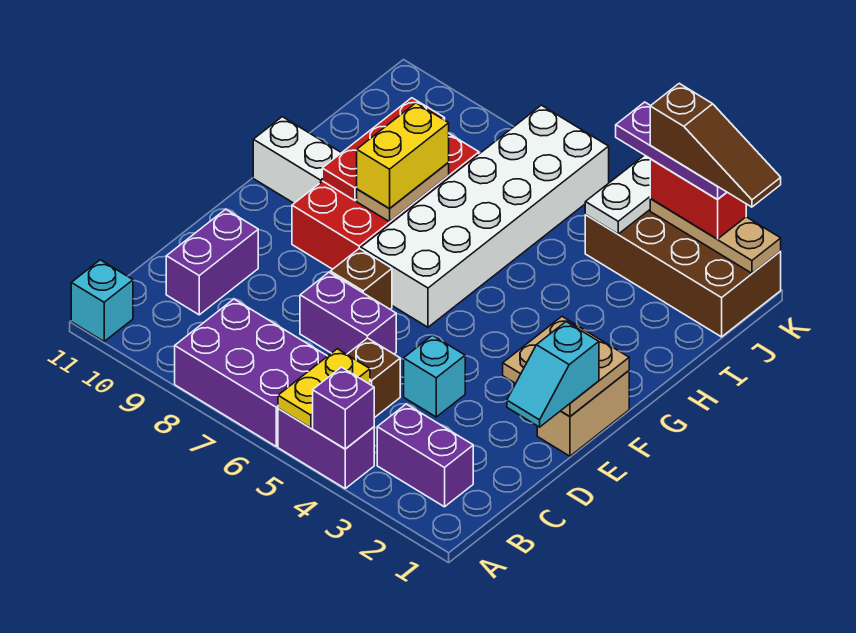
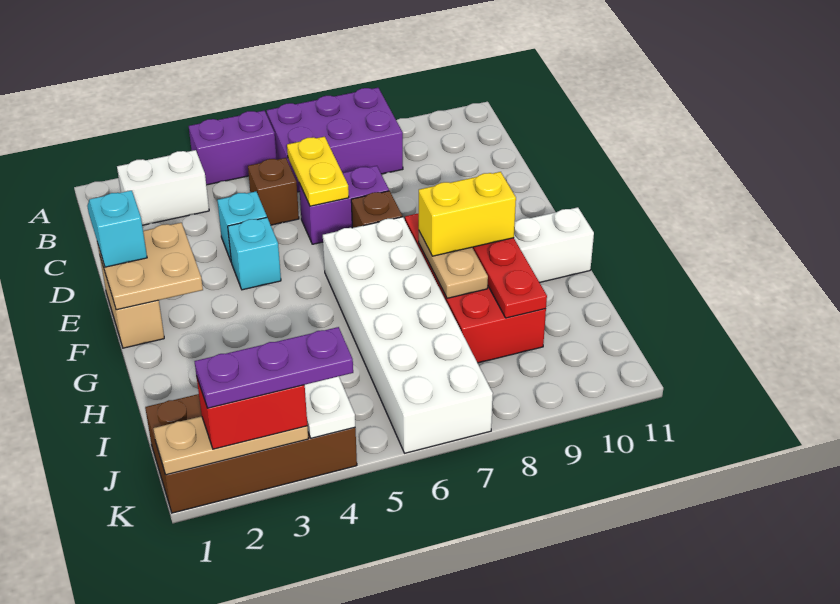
purple 1x1 brick [313,367,374,449] -> none
yellow 1x2 plate [278,349,370,428] -> yellow 1x2 plate moved to [287,137,349,206]
cyan 1x1 brick [71,260,133,341] -> cyan 1x1 brick moved to [228,218,281,290]
purple 1x2 brick [377,404,473,507] -> white 1x2 brick [117,150,209,225]
purple 1x2 brick [166,209,258,315] -> none
yellow 1x2 brick [357,103,449,208] -> yellow 1x2 brick turned to [418,172,516,256]
brown 1x3 slope [650,83,781,207] -> none

